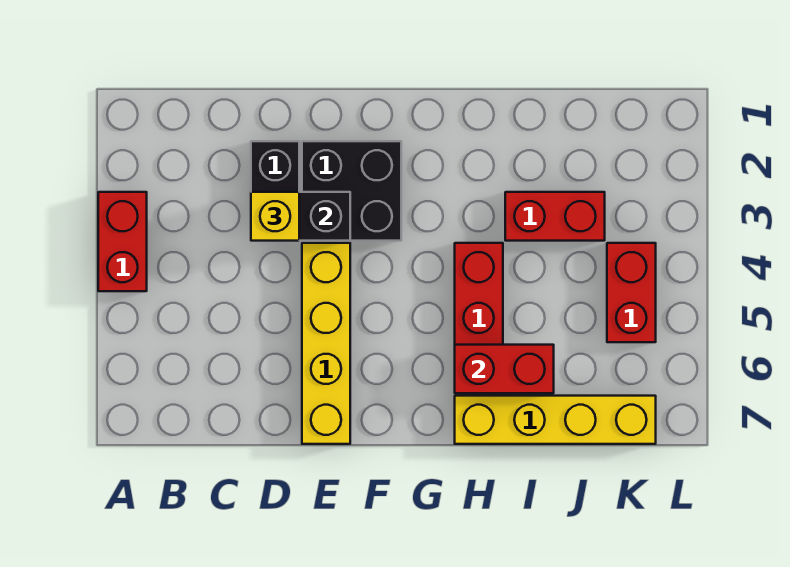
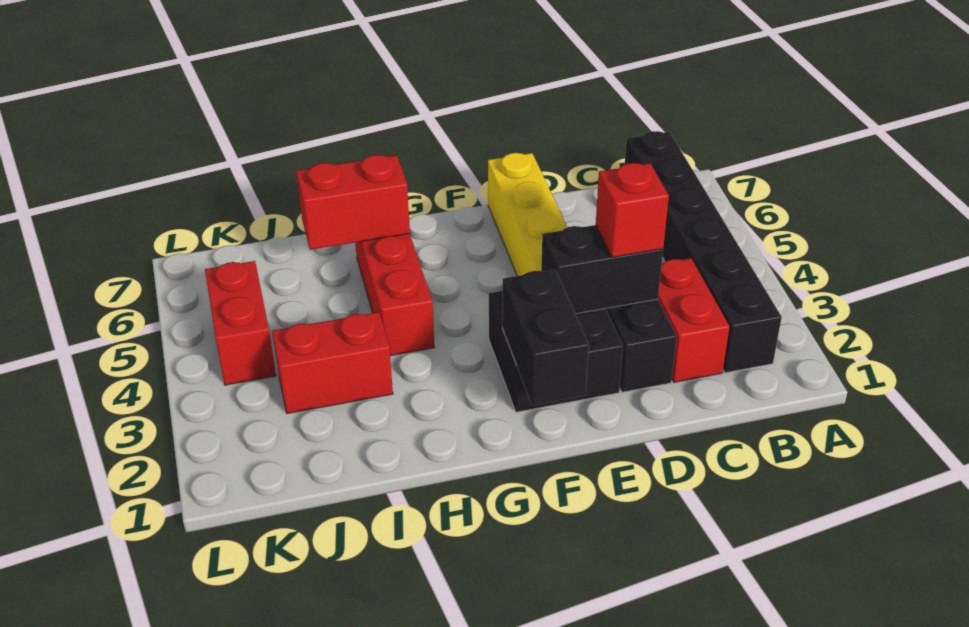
red 1x2 brick [98,192,147,291] -> red 1x2 brick moved to [658,258,730,382]
none -> black 1x6 brick [625,131,782,373]
yellow 1x1 brick [251,192,299,241] -> red 1x1 brick [596,163,669,257]
none -> black 1x2 brick [502,270,589,405]
yellow 1x4 brick [455,396,656,444] -> none

